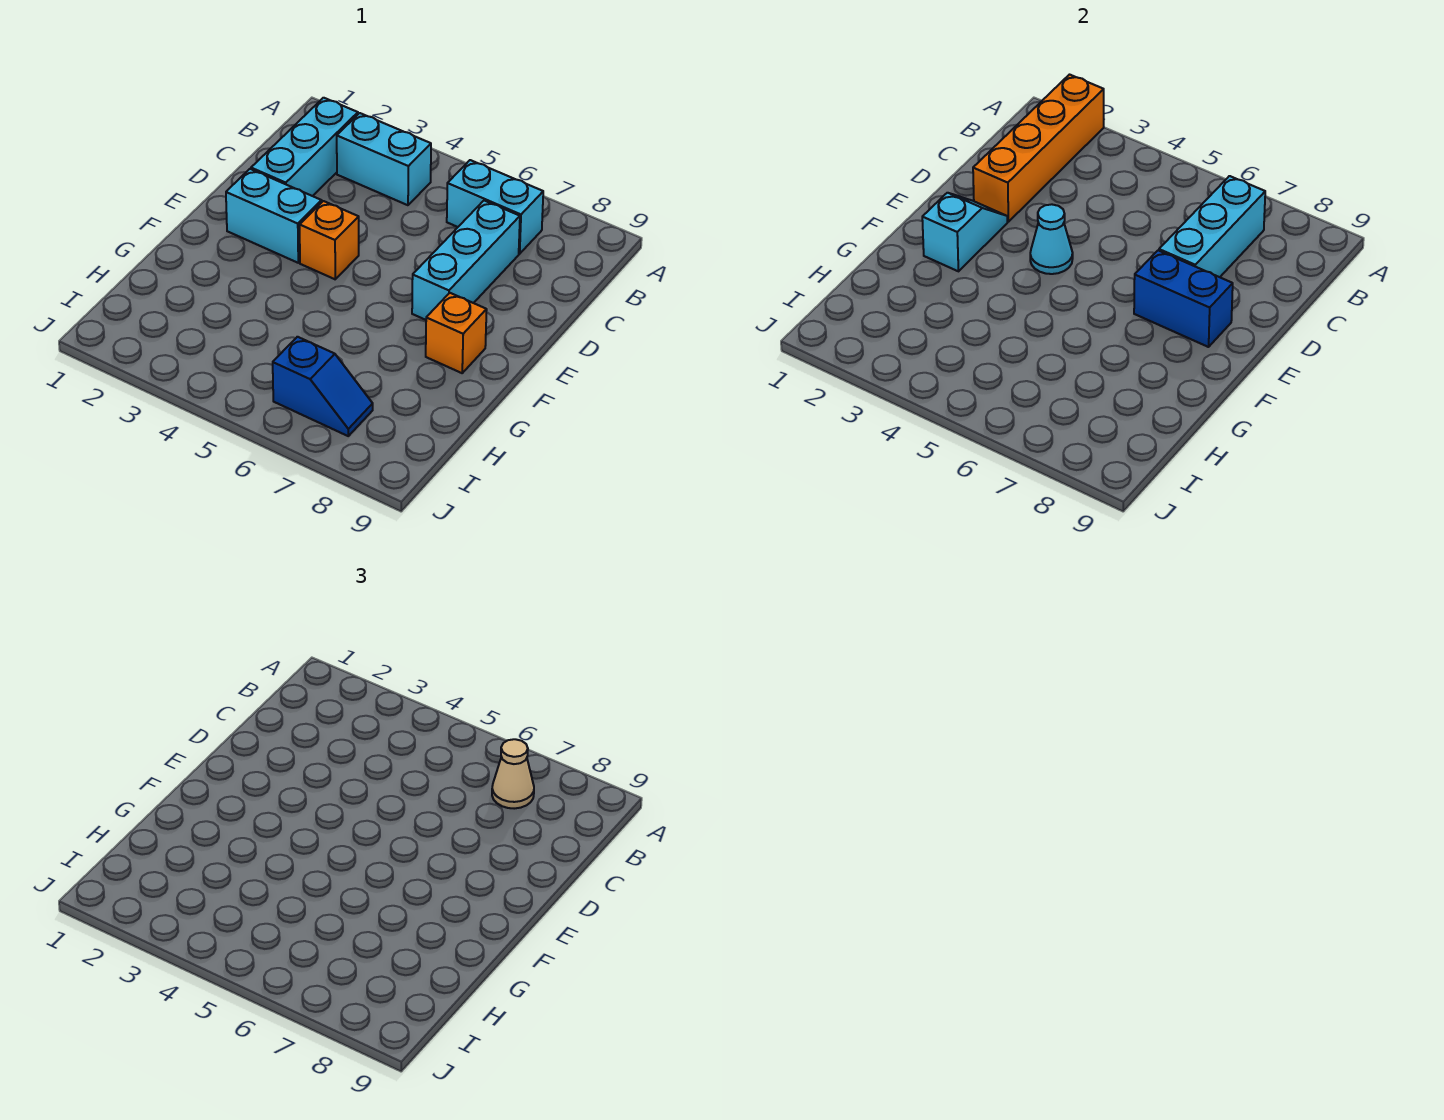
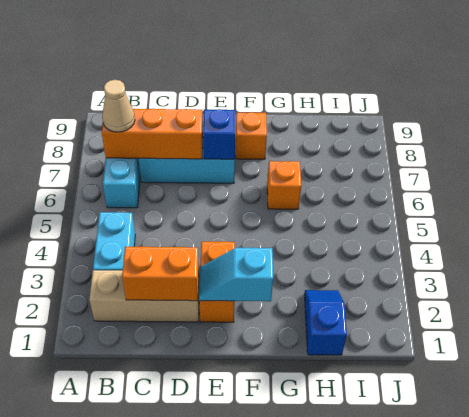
orange 1x4 brick [973,75,1104,222] -> orange 1x2 brick [122,247,199,301]
cyan 1x3 brick [251,98,358,196] -> tan 1x3 brick [89,270,199,322]
cyan 1x3 brick [1159,176,1265,277] -> orange 1x3 brick [102,109,203,159]
cyan 1x2 brick [226,169,322,263] -> orange 1x2 brick [200,242,235,322]
orange 1x1 brick [300,201,359,279] -> orange 1x1 brick moved to [267,161,301,209]
cyan 1x1 cone [1030,204,1073,274] -> none
blue 1x2 brick [1134,250,1233,347] -> blue 1x1 brick [203,109,235,159]
blue 1x2 slope [273,337,373,436] -> blue 1x2 slope moved to [304,290,347,355]

